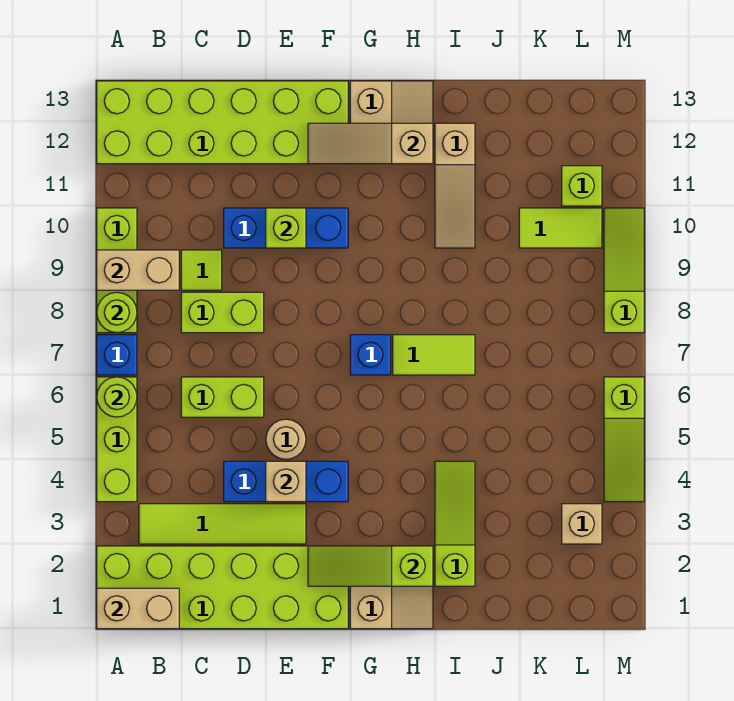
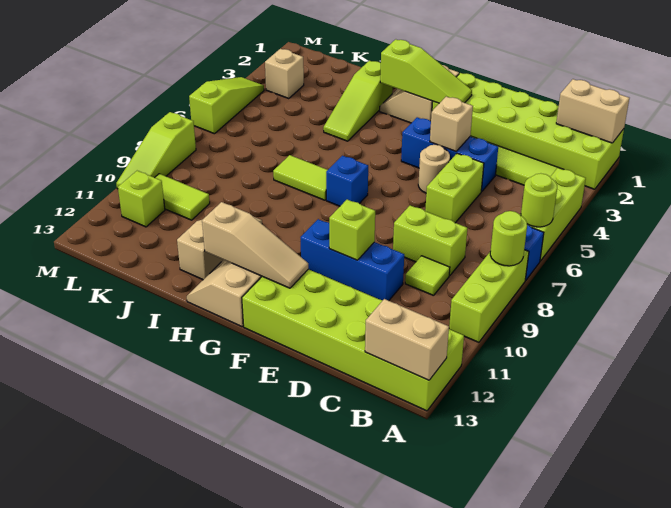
tan 1x2 brick [97,250,179,290] -> tan 1x2 brick moved to [365,299,449,380]
lime 1x2 brick [181,377,264,417] -> lime 1x2 brick turned to [425,153,484,223]

